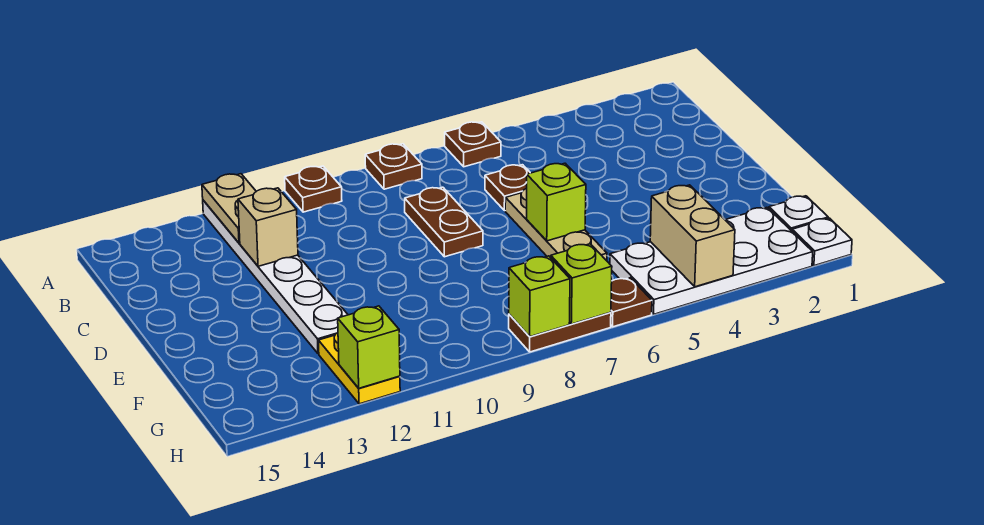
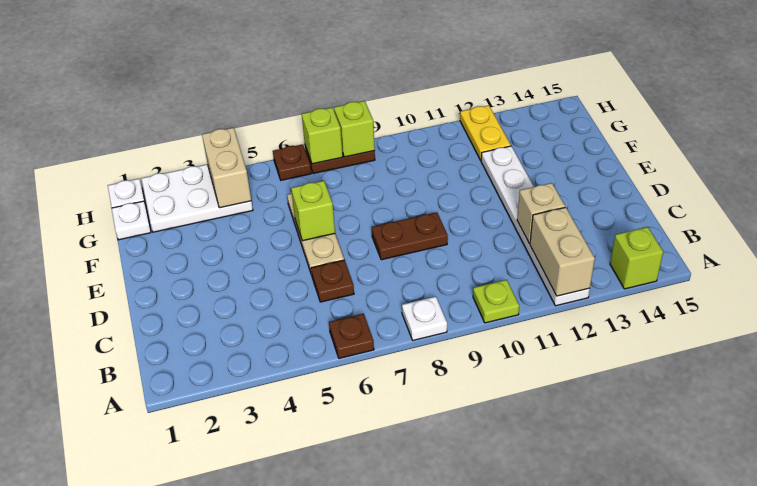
brown 1x1 plate [365,144,422,189] -> white 1x1 plate [402,297,447,340]
brown 1x1 plate [285,166,342,212] -> lime 1x1 plate [473,280,519,323]
tan 1x2 plate [202,174,256,243] -> tan 1x2 brick [530,207,595,296]
brown 1x2 plate [405,187,483,257] -> brown 1x2 plate turned to [372,212,448,260]
white 2x4 plate [610,207,813,314] -> white 2x3 plate [141,164,253,232]
lime 1x1 brick [338,306,400,388] -> lime 1x1 brick moved to [610,227,663,289]

